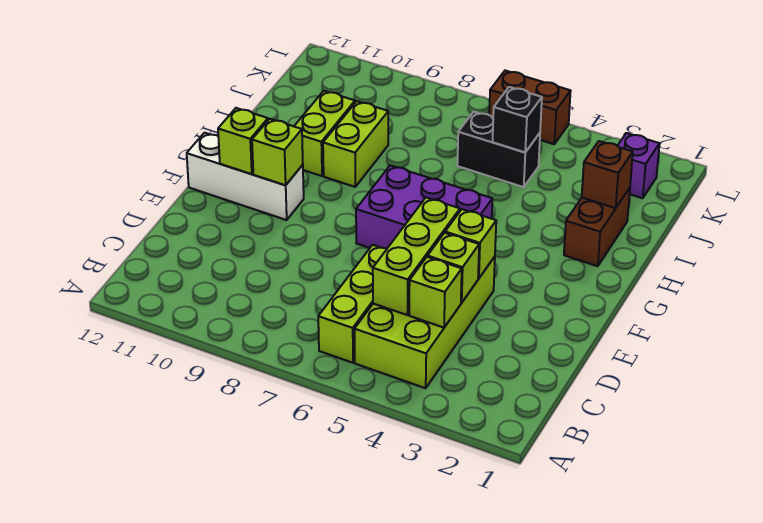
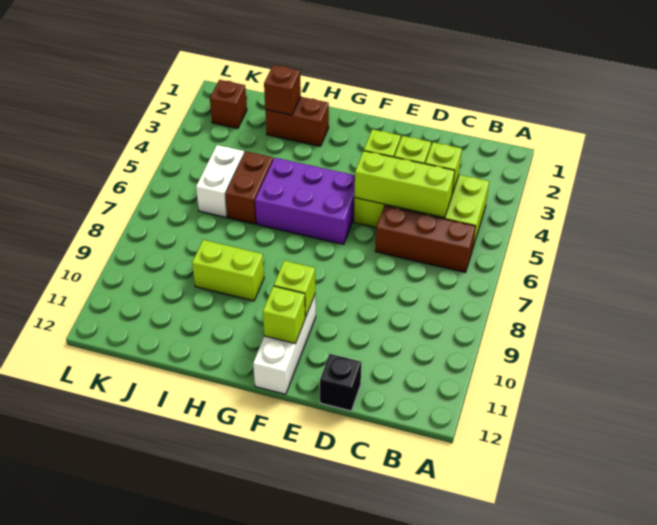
lime 1x3 brick [318,245,387,363] -> brown 1x3 brick [375,206,476,272]
purple 2x3 brick [356,165,492,249] -> purple 2x3 brick turned to [255,158,355,244]
lime 1x2 brick [294,91,355,176] -> none
black 1x2 brick [457,112,540,187] -> white 1x2 brick [196,145,244,217]
black 1x1 brick [493,87,542,152] -> black 1x1 brick moved to [320,354,361,411]
purple 1x1 brick [618,133,659,198] -> brown 1x1 brick [210,80,247,128]
brown 1x2 brick [489,71,571,144] -> brown 1x2 brick moved to [225,151,273,224]

